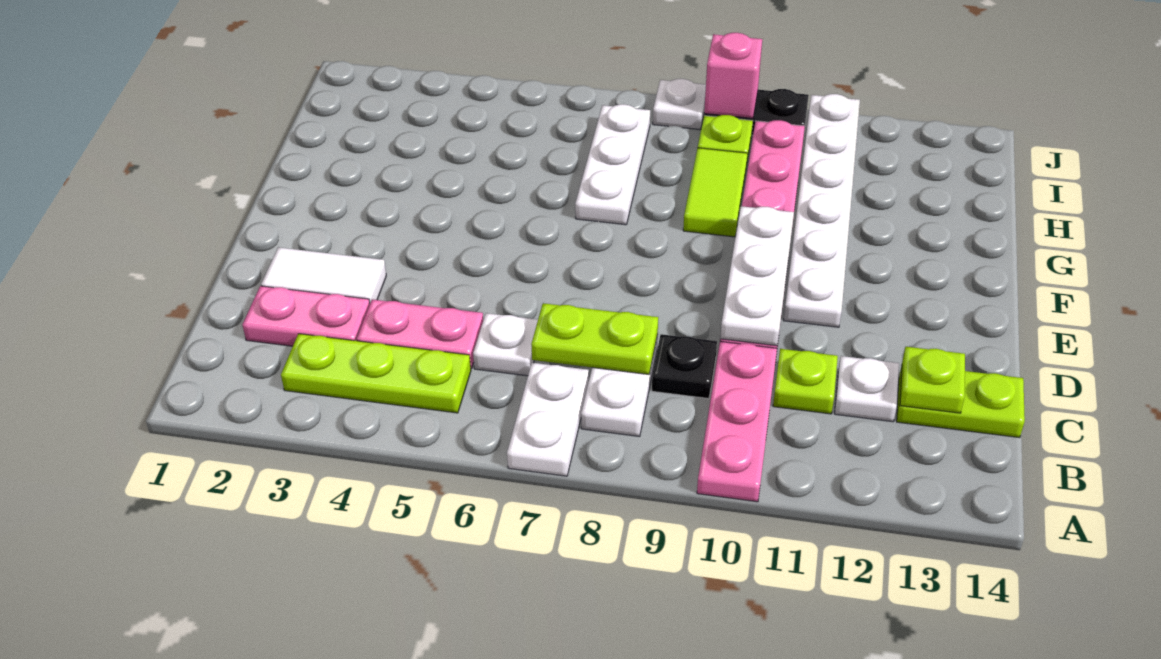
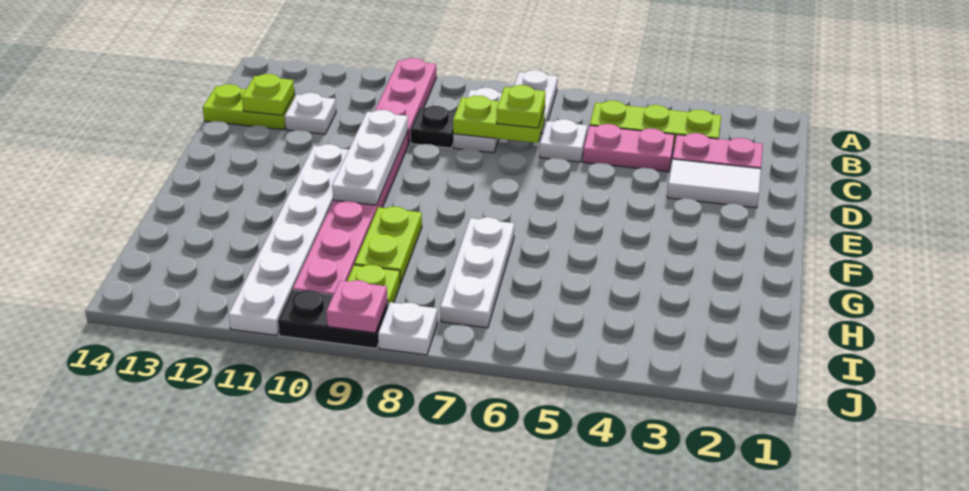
lime 1x1 plate [773,349,838,414] -> lime 1x1 plate moved to [497,85,545,128]
lime 1x2 tile [683,148,748,237] -> lime 1x2 plate [355,207,422,284]
pink 1x1 brick [704,33,762,118] -> pink 1x1 plate [326,280,388,333]

